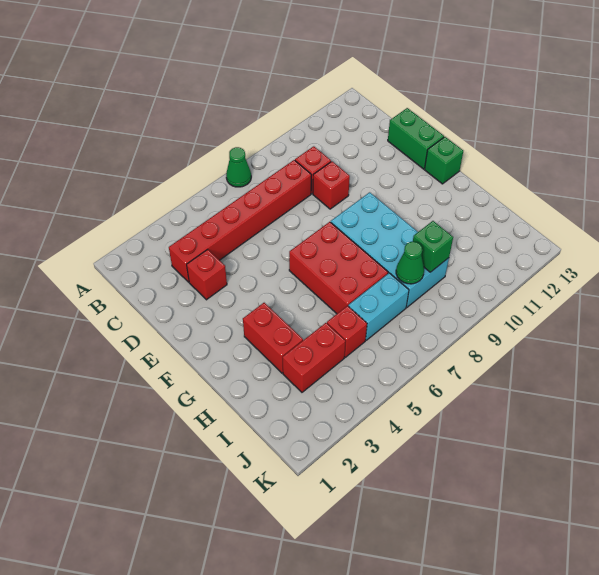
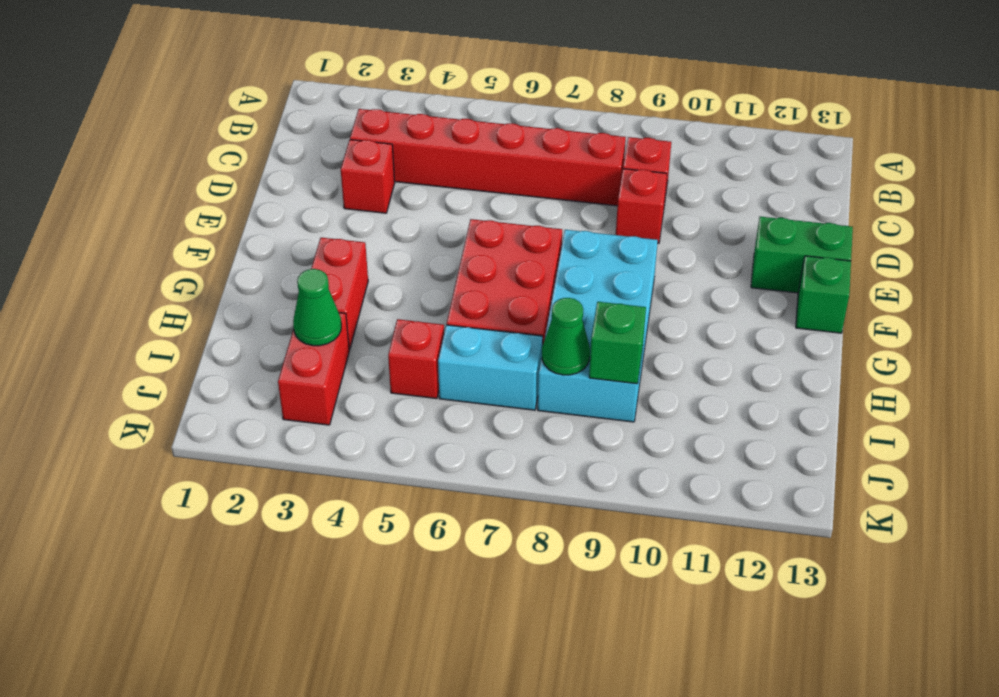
green 1x1 cone [226,147,251,187] -> green 1x1 cone moved to [293,269,341,346]
green 1x2 brick [388,108,444,169] -> green 1x2 brick turned to [751,217,853,293]
red 1x2 brick [283,323,346,392] -> red 1x2 brick turned to [278,313,349,425]

